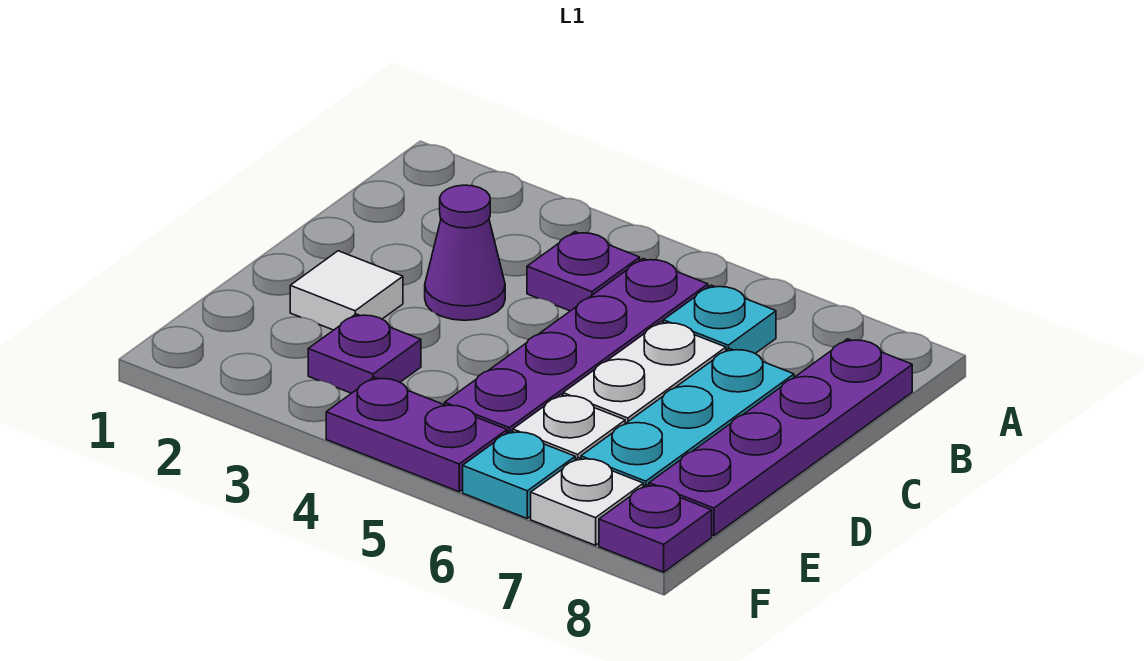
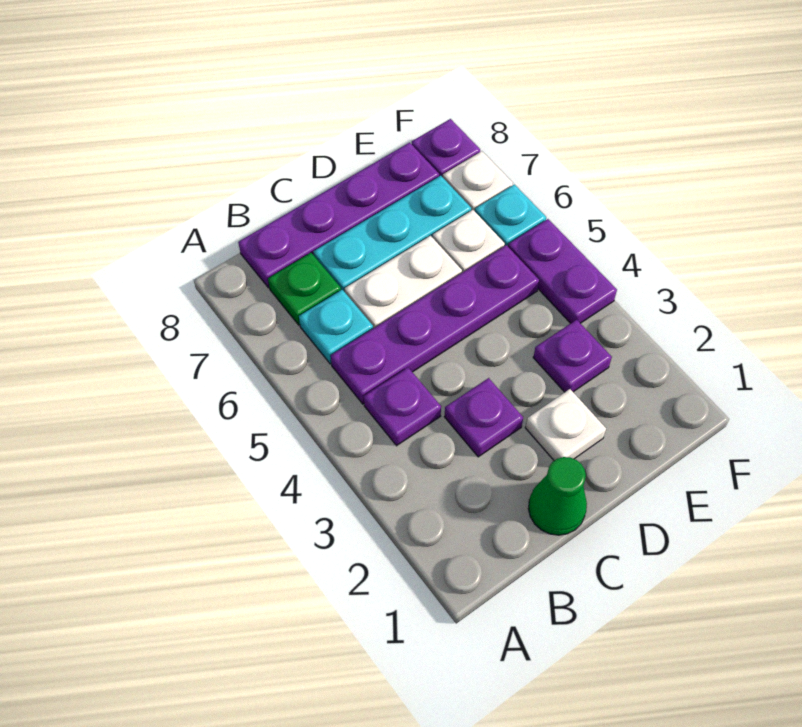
none -> green 1x1 plate [268,253,341,325]
none -> green 1x1 cone [528,457,587,535]
purple 1x1 cone [425,185,505,320] -> purple 1x1 plate [444,378,523,457]
white 1x1 tile [290,251,403,330] -> white 1x1 plate [525,389,606,461]

